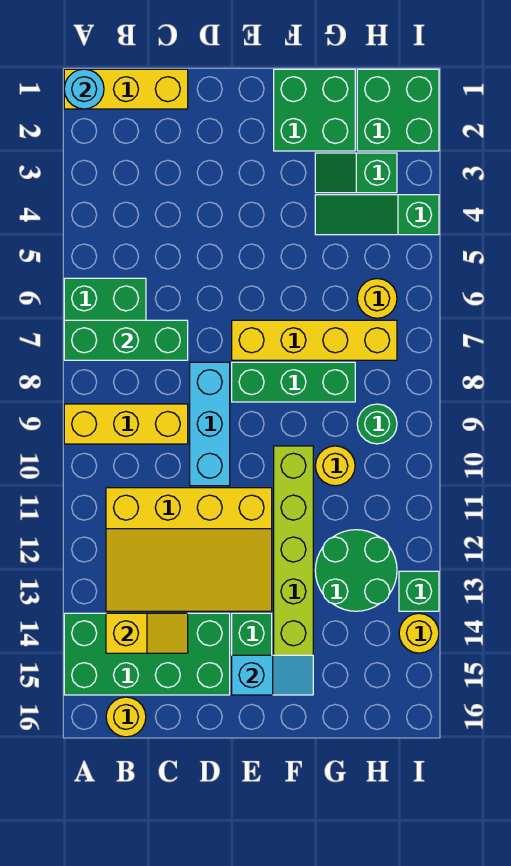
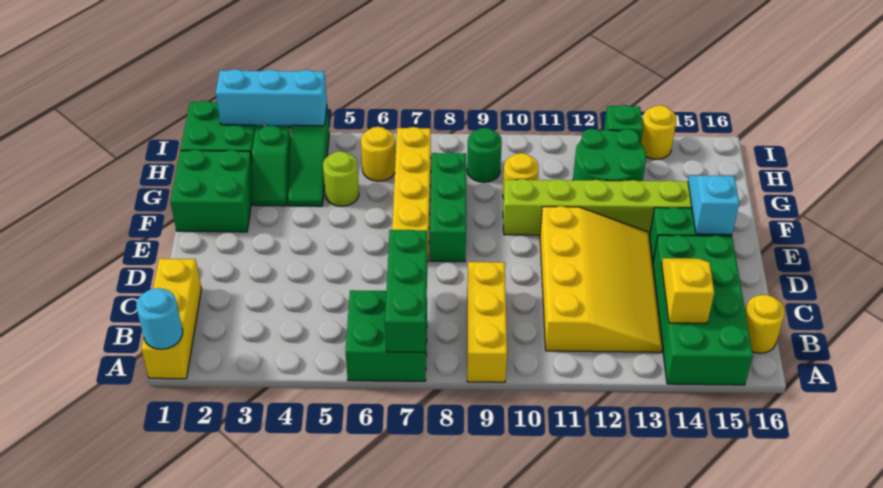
cyan 1x3 brick [190,362,230,486] -> cyan 1x3 brick moved to [216,69,327,126]
none -> lime 1x1 round brick [323,151,359,206]

